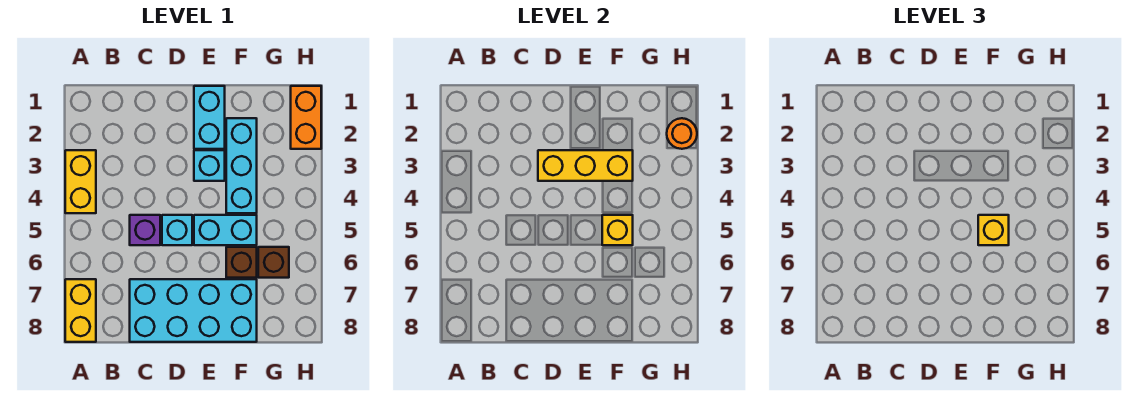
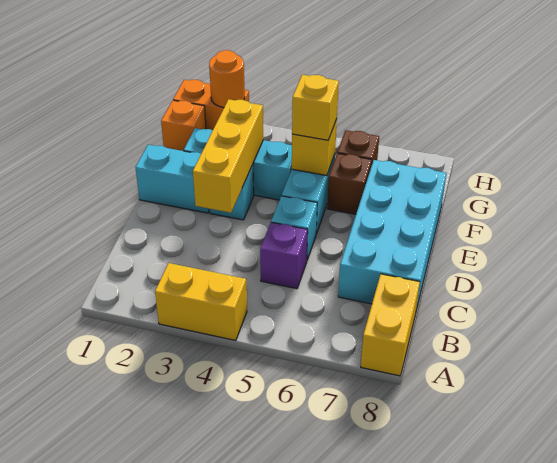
yellow 1x2 brick [65,279,96,342] -> yellow 1x2 brick turned to [361,274,420,376]
none -> orange 1x1 brick [161,100,206,151]

